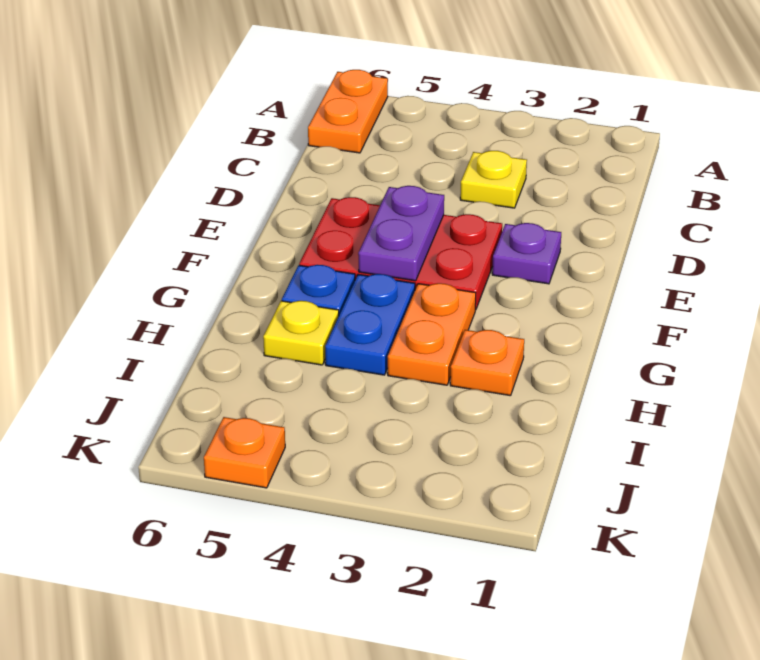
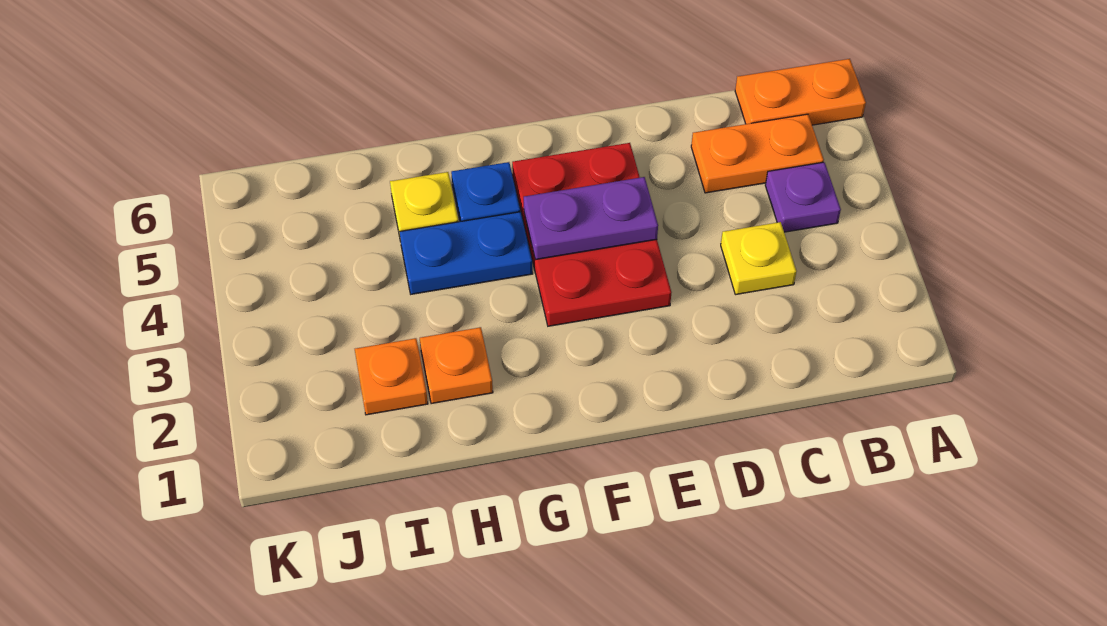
purple 1x1 plate [492,223,561,284] -> purple 1x1 plate moved to [765,162,841,232]
orange 1x2 plate [388,283,476,385] -> orange 1x2 plate moved to [691,114,824,193]
orange 1x1 plate [204,417,285,488] -> orange 1x1 plate moved to [355,338,428,415]

